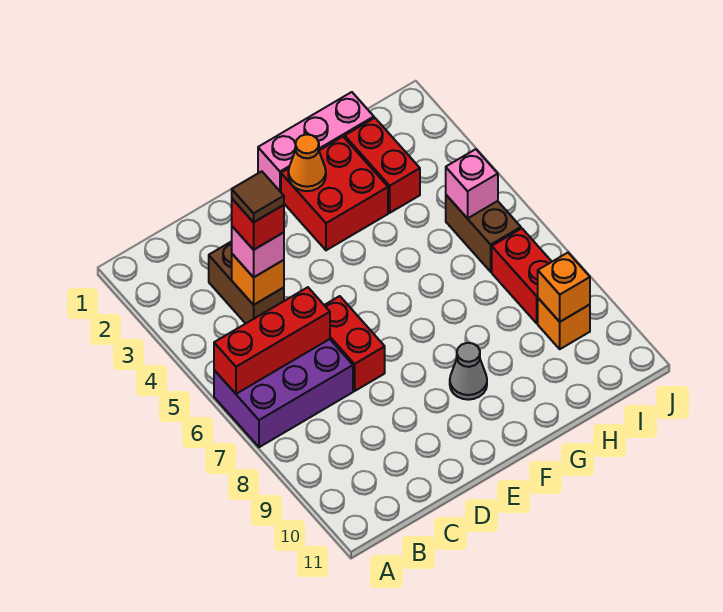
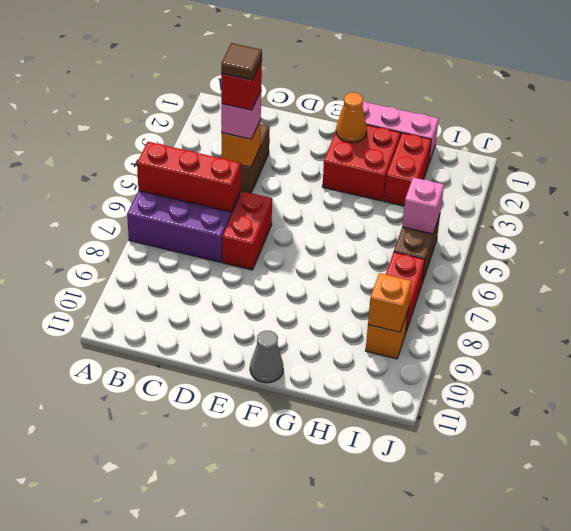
grey 1x1 cone [450,343,487,400] -> grey 1x1 cone moved to [250,331,283,383]

